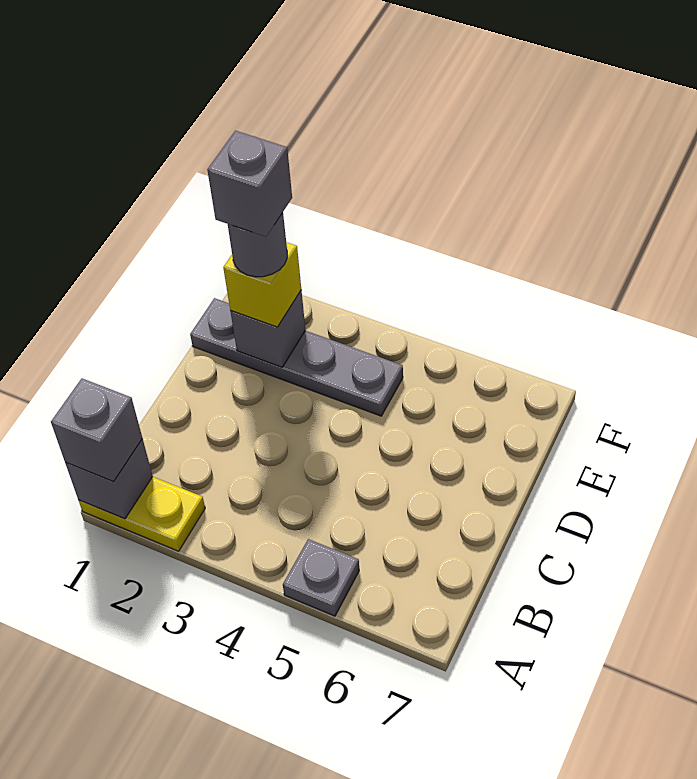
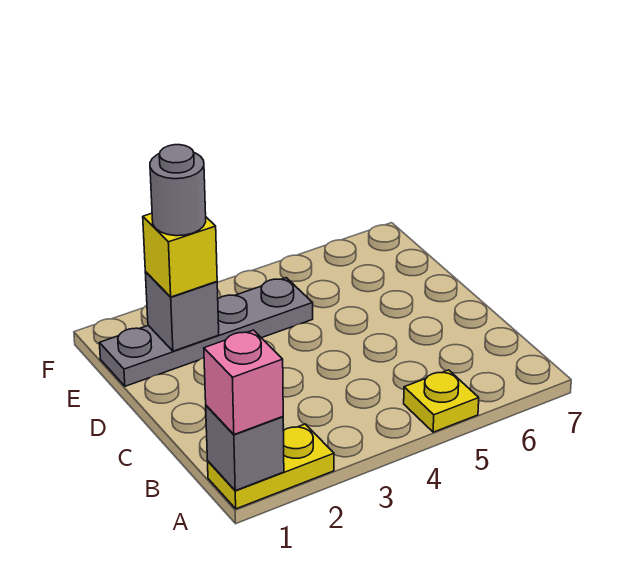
grey 1x1 brick [51,378,142,481] -> pink 1x1 brick [204,330,283,435]
grey 1x1 plate [283,539,359,616] -> yellow 1x1 plate [404,370,479,432]
grey 1x1 brick [207,131,292,237] -> none

